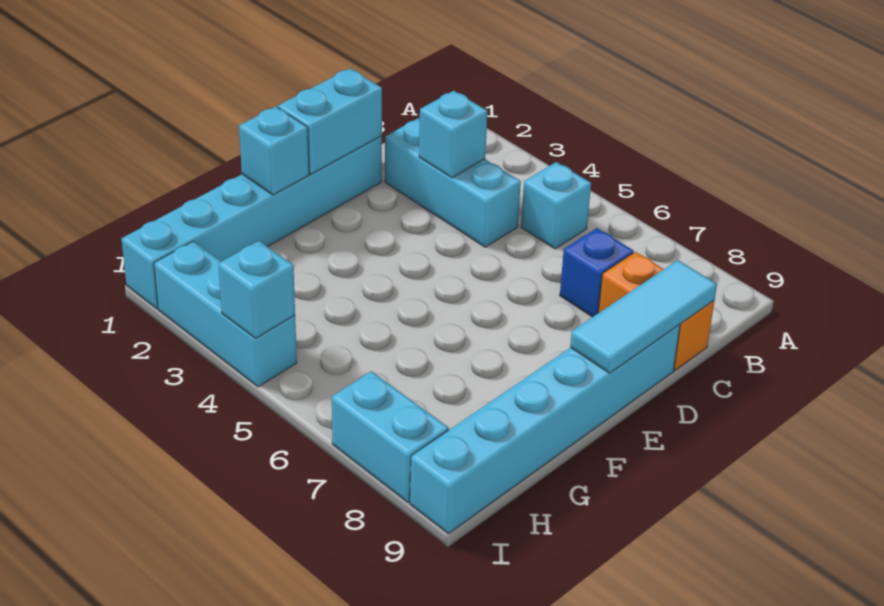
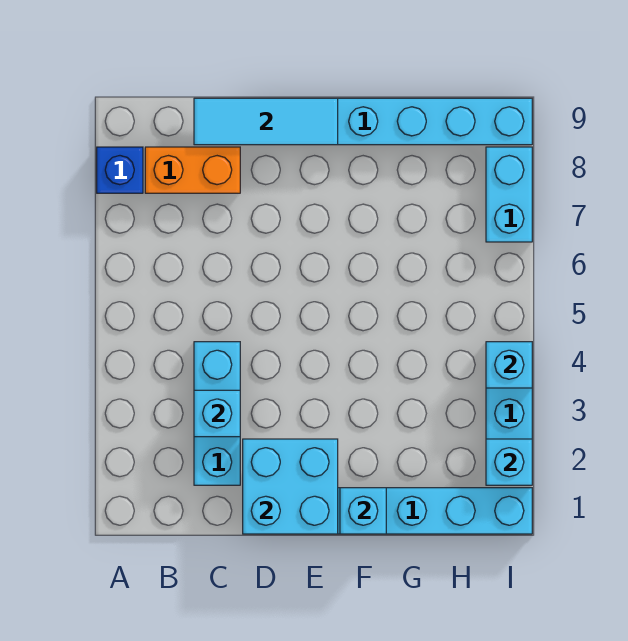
cyan 1x1 brick [521,162,591,249] -> cyan 1x1 brick moved to [486,439,532,485]
blue 1x1 brick [560,228,634,317] -> blue 1x1 brick moved to [97,147,143,193]
orange 1x2 brick [598,252,714,370] -> orange 1x2 brick turned to [145,147,240,193]
cyan 1x2 brick [278,68,382,174] -> cyan 2x2 brick [243,439,338,534]

